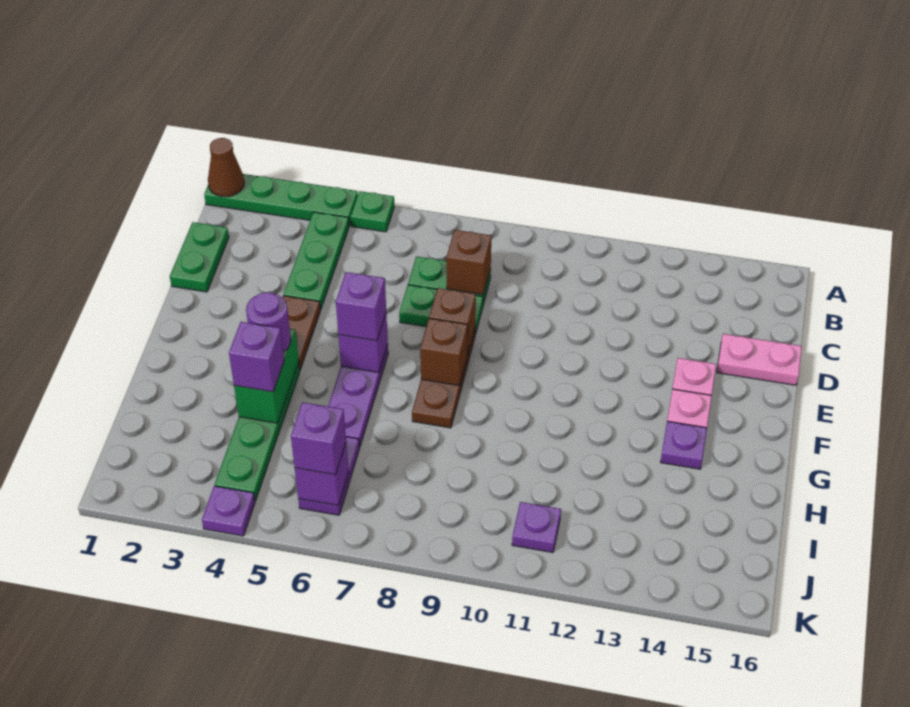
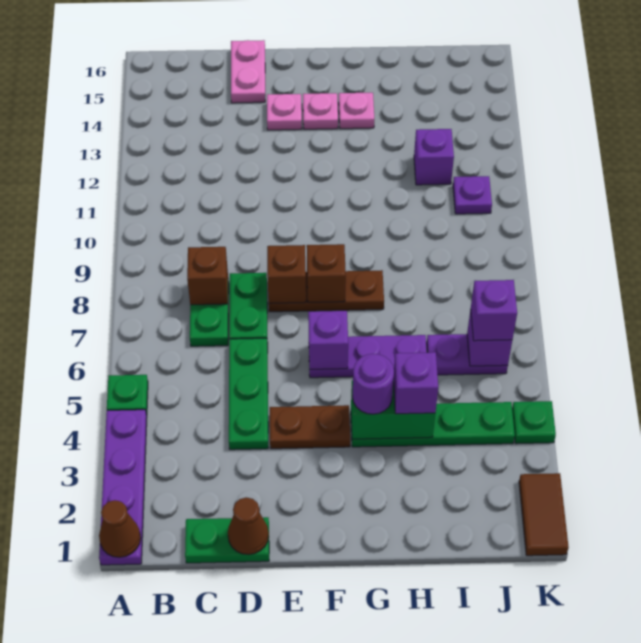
green 1x4 plate [204,174,358,226] -> purple 1x4 plate [99,410,147,565]
green 1x3 plate [283,212,349,310] -> green 1x3 plate turned to [229,338,268,450]
none -> brown 1x1 cone [228,497,269,555]
purple 1x1 brick [336,272,386,341] -> purple 1x1 brick moved to [414,129,454,185]
purple 1x1 plate [661,421,707,469] -> pink 1x1 plate [339,93,374,129]
none -> brown 1x2 tile [519,473,569,556]
purple 1x1 plate [202,486,255,536] -> green 1x1 plate [512,401,556,444]

